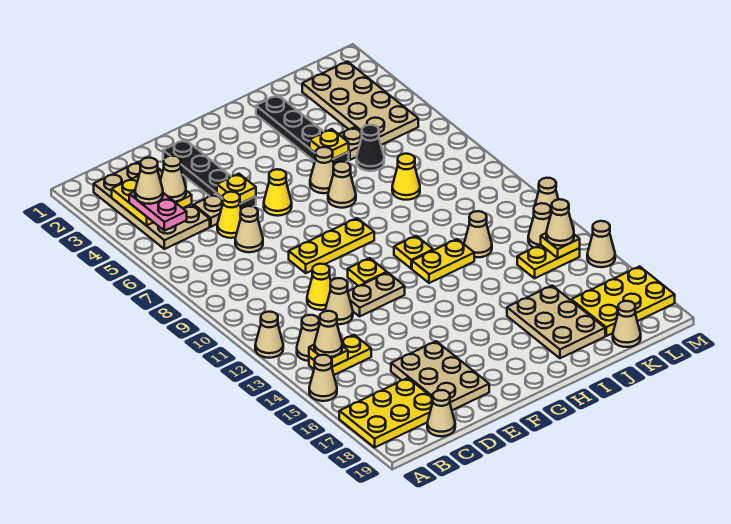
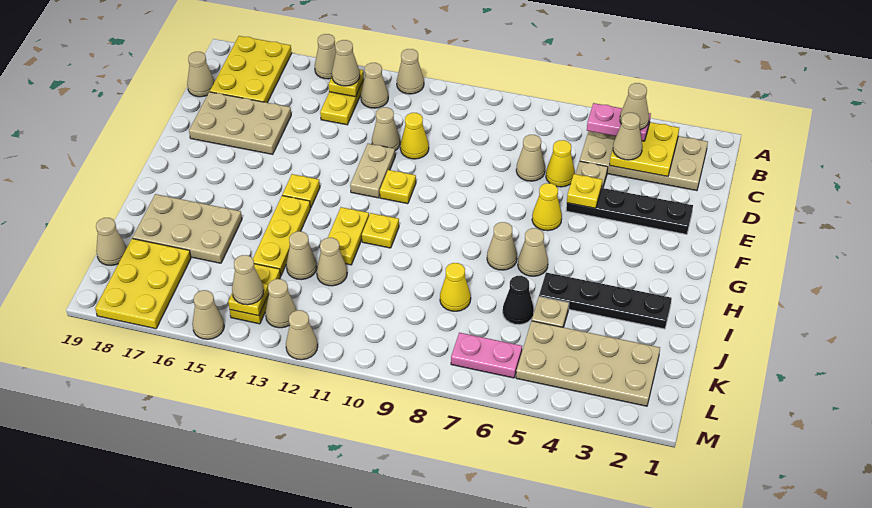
yellow 1x3 plate [289,218,374,273] -> yellow 1x3 plate moved to [253,196,310,275]
yellow 1x1 plate [310,129,349,159] -> yellow 1x1 plate moved to [282,174,320,208]
none -> tan 1x1 cone [286,231,317,280]
none -> pink 1x2 plate [451,333,522,378]

